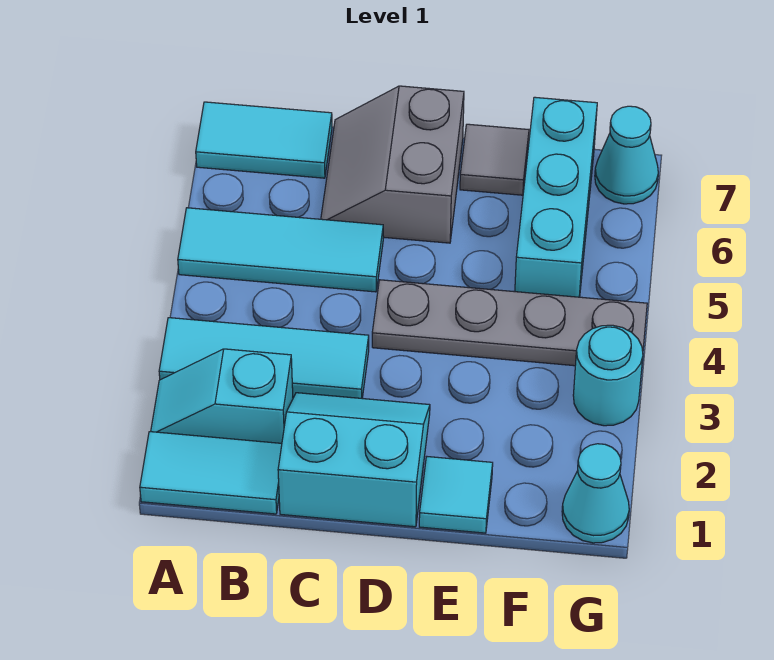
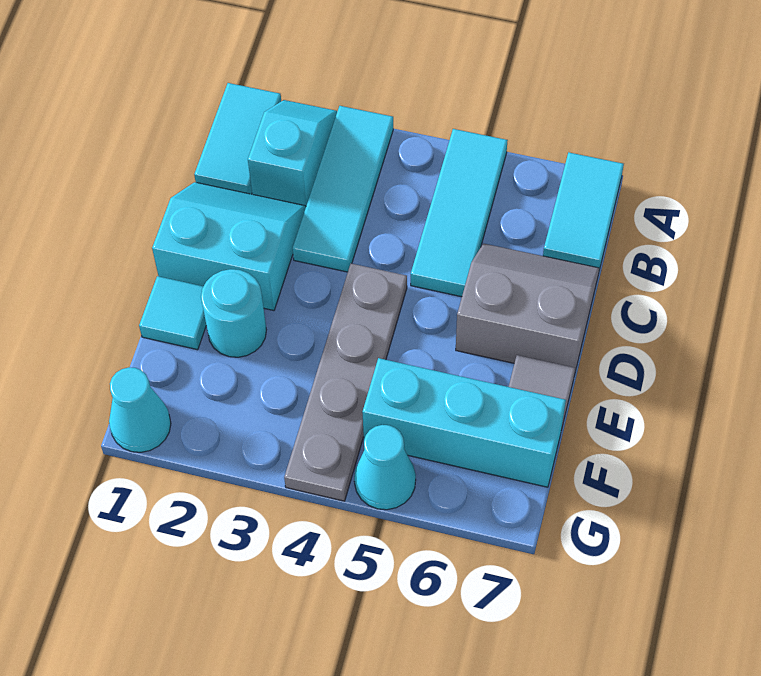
cyan 2x2 slope [278,393,430,527] -> cyan 2x2 slope turned to [152,182,306,311]
cyan 1x1 round brick [573,325,643,426] -> cyan 1x1 round brick moved to [201,269,266,357]
cyan 1x1 cone [595,106,658,204] -> cyan 1x1 cone moved to [354,425,416,510]

